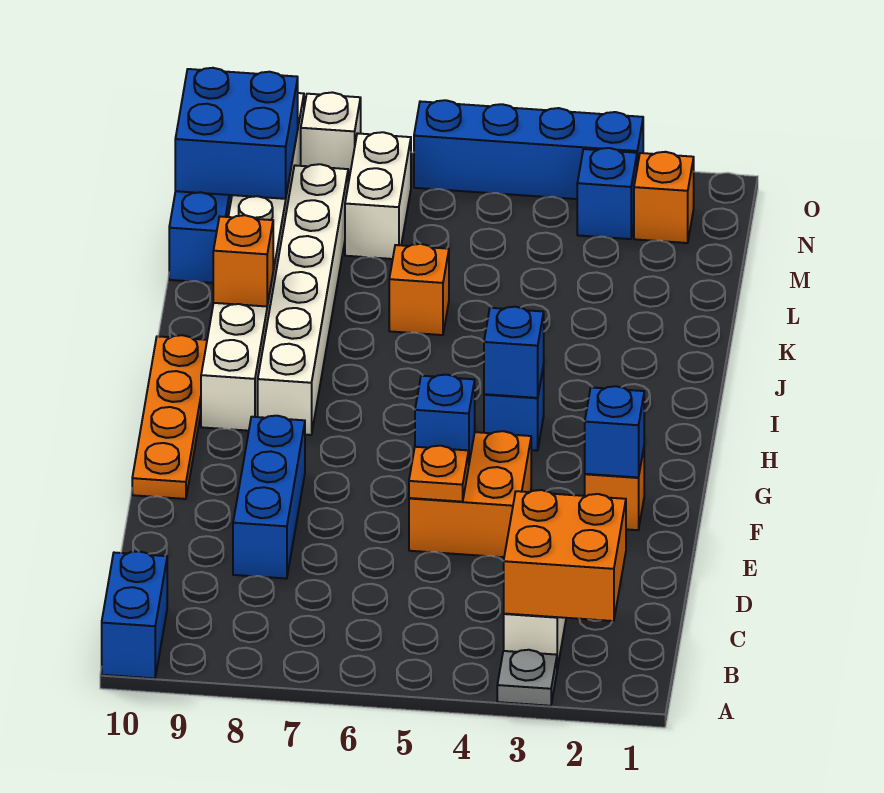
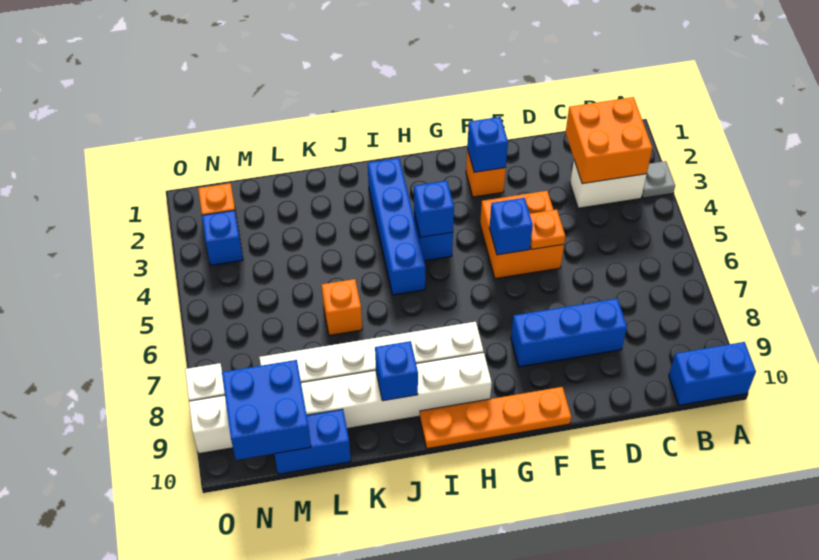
orange 1x1 brick [213,215,273,306] -> blue 1x1 brick [375,341,418,401]
white 1x2 brick [345,132,411,259] -> none
blue 1x4 brick [414,100,643,199] -> blue 1x4 brick moved to [368,158,425,295]

